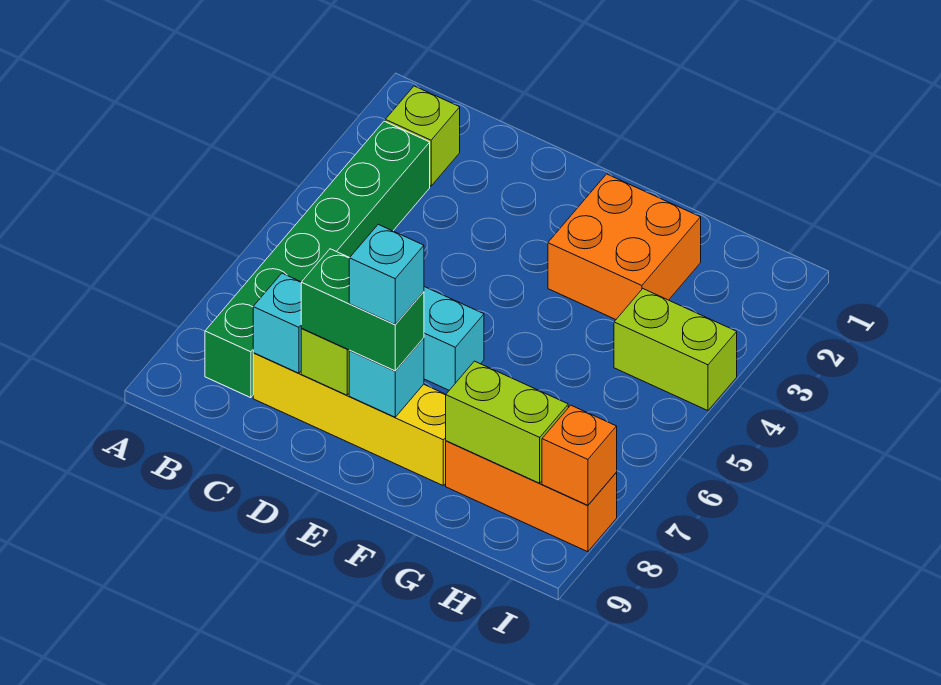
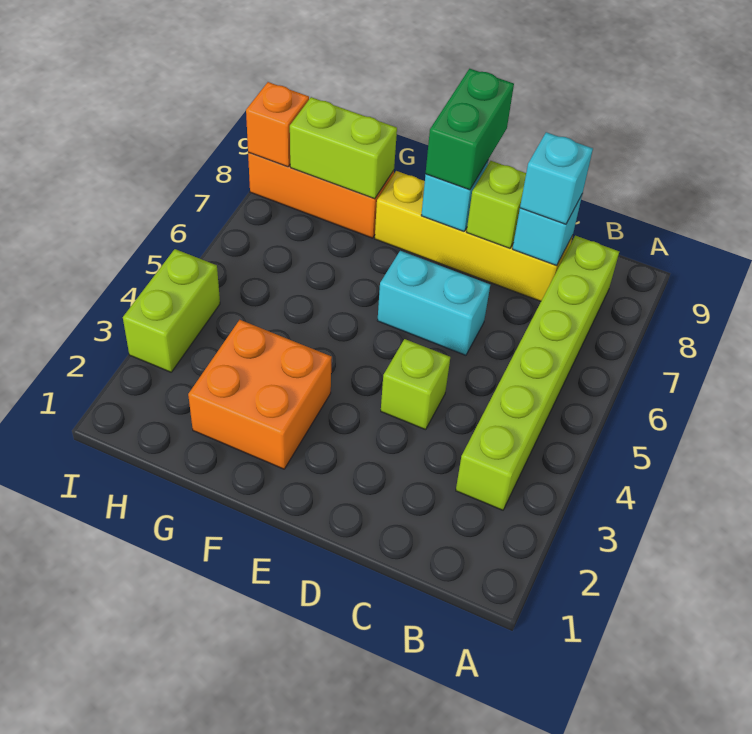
lime 1x1 brick [385,86,460,186] -> lime 1x1 brick moved to [381,339,450,430]
green 1x6 brick [205,121,430,398] -> lime 1x6 brick [456,236,619,510]
green 1x2 brick [301,249,424,371] -> green 1x2 brick turned to [426,69,514,190]
cyan 1x1 brick [349,224,424,324] -> cyan 1x1 brick moved to [520,132,593,224]
lime 1x2 brick [614,289,737,411] -> lime 1x2 brick turned to [123,249,220,372]

